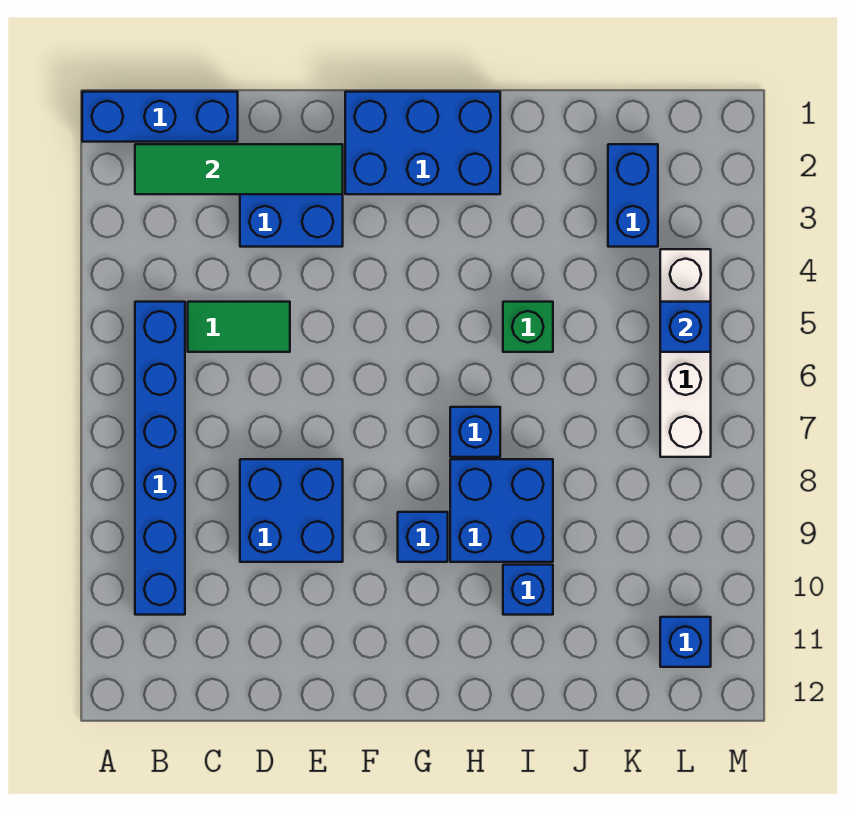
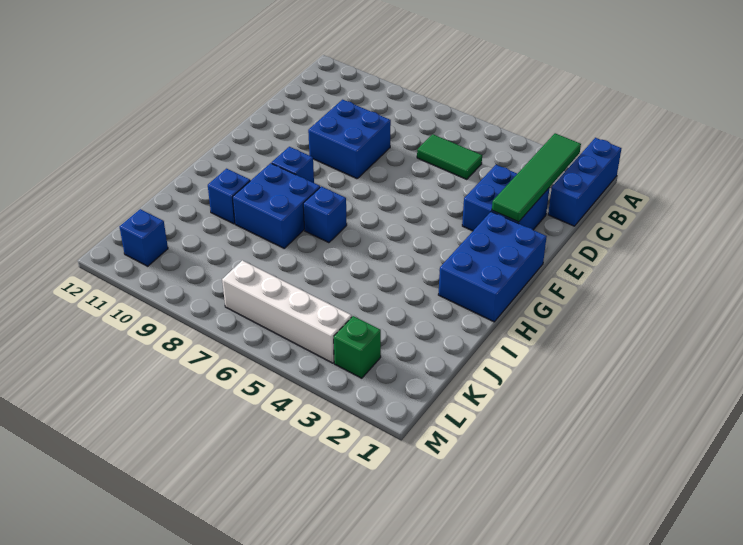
blue 1x6 brick [135,302,185,615] -> none
green 1x2 tile [188,302,290,352] -> green 1x2 tile turned to [417,134,482,179]
green 1x1 brick [503,302,553,352] -> green 1x1 brick moved to [334,316,381,378]
blue 1x2 brick [608,144,658,247] -> none
blue 1x1 brick [660,302,711,352] -> none

